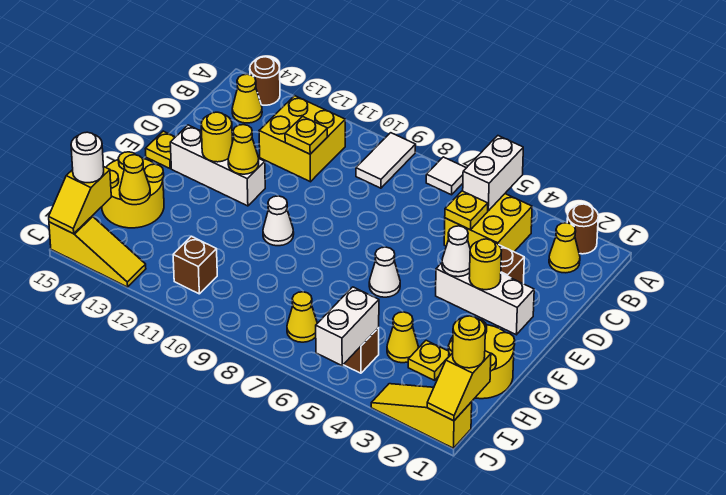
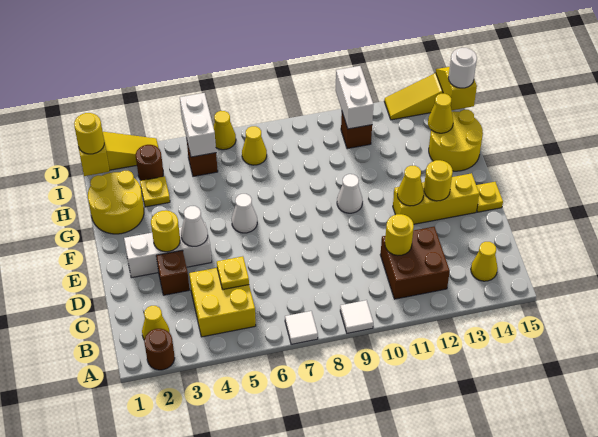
white 1x2 brick [463,136,523,211] -> white 1x2 brick moved to [336,66,374,129]
white 1x2 tile [356,133,416,188] -> white 1x1 tile [340,300,373,333]
brown 1x1 round brick [250,57,280,105] -> brown 1x1 round brick moved to [136,145,163,181]
yellow 2x2 brick [259,96,345,182] -> brown 2x2 brick [380,227,450,299]
yellow 1x1 plate [285,117,327,154] -> yellow 1x1 round brick [385,214,414,256]
white 1x3 brick [170,125,265,206] -> yellow 1x3 brick [393,173,479,224]
yellow 1x1 cone [387,312,418,363] -> yellow 1x1 cone moved to [213,111,236,150]

